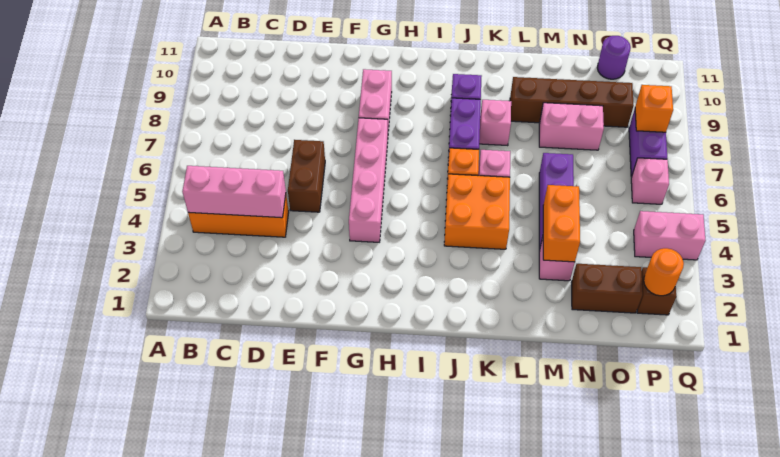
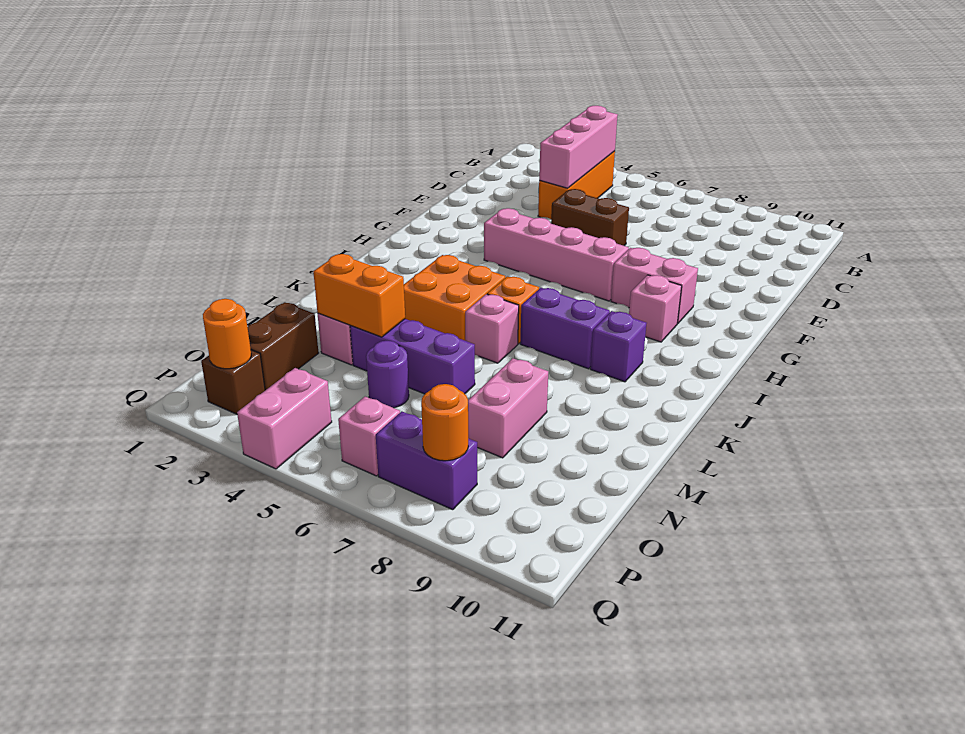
pink 1x1 brick [479,100,511,146] -> pink 1x1 brick moved to [629,275,682,342]
brown 1x4 brick [510,77,634,127] -> none
purple 1x1 round brick [597,36,631,79] -> purple 1x1 round brick moved to [366,341,409,408]
orange 1x1 brick [635,85,673,132] -> orange 1x1 round brick [421,384,468,461]

